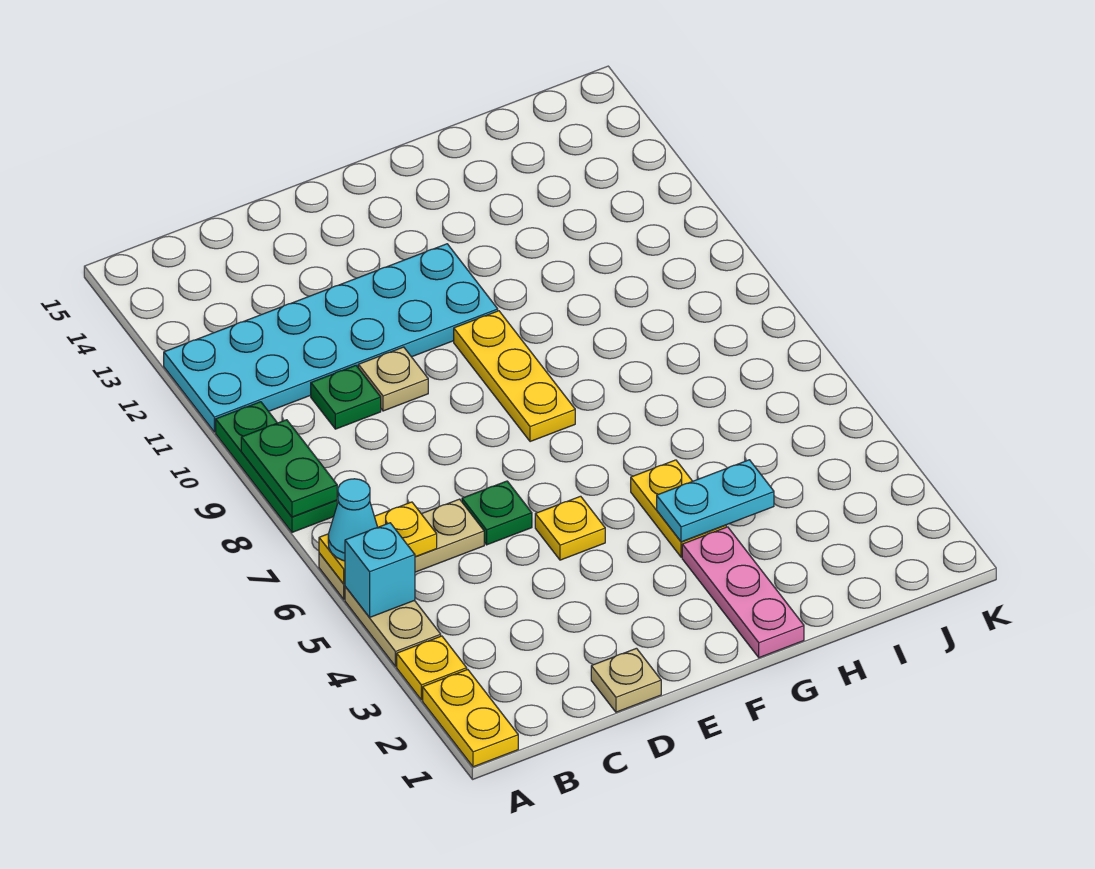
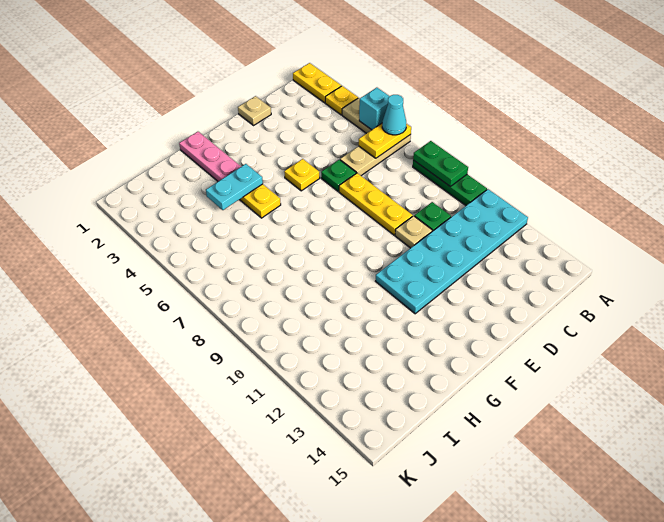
yellow 1x3 plate [454,311,575,442] -> yellow 1x3 plate moved to [339,173,413,235]

